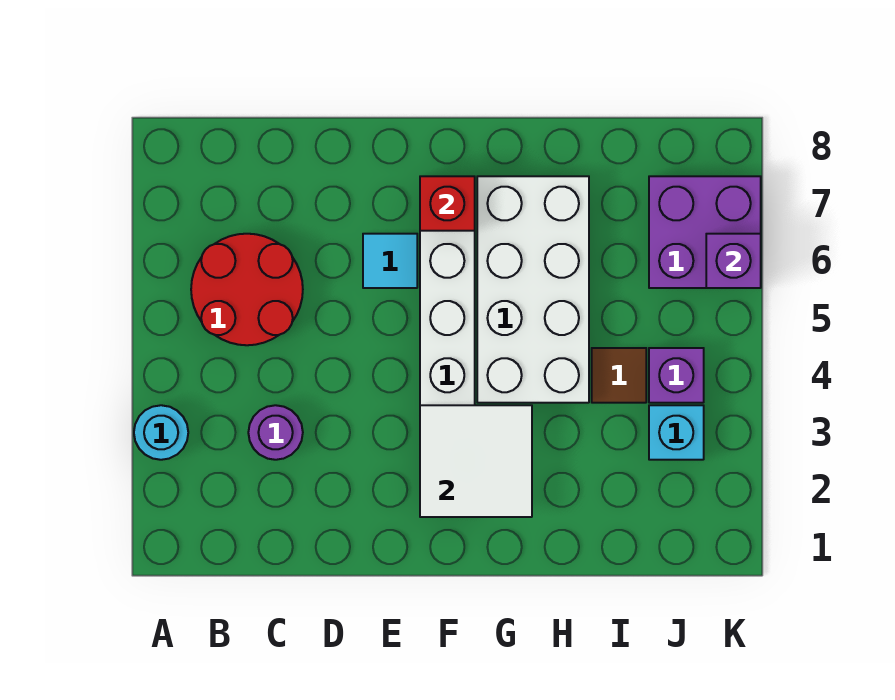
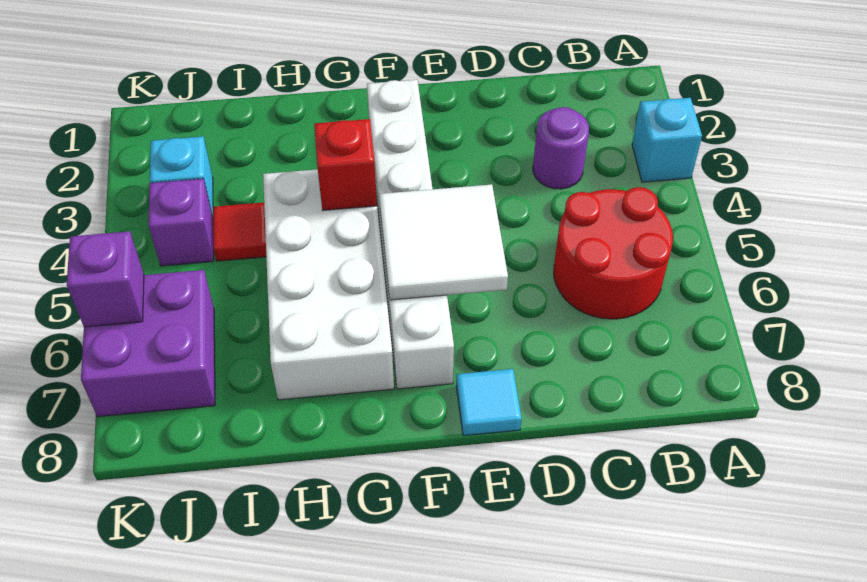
cyan 1x1 round brick [134,405,188,460] -> cyan 1x1 brick [632,98,702,182]
cyan 1x1 tile [363,234,417,288] -> cyan 1x1 tile moved to [456,369,522,436]
white 2x2 tile [420,405,532,517] -> white 2x2 tile moved to [379,184,508,300]
red 1x1 brick [420,176,475,231] -> red 1x1 brick moved to [314,119,377,210]
brown 1x1 tile [592,348,646,403] -> red 1x1 tile [213,202,266,261]

